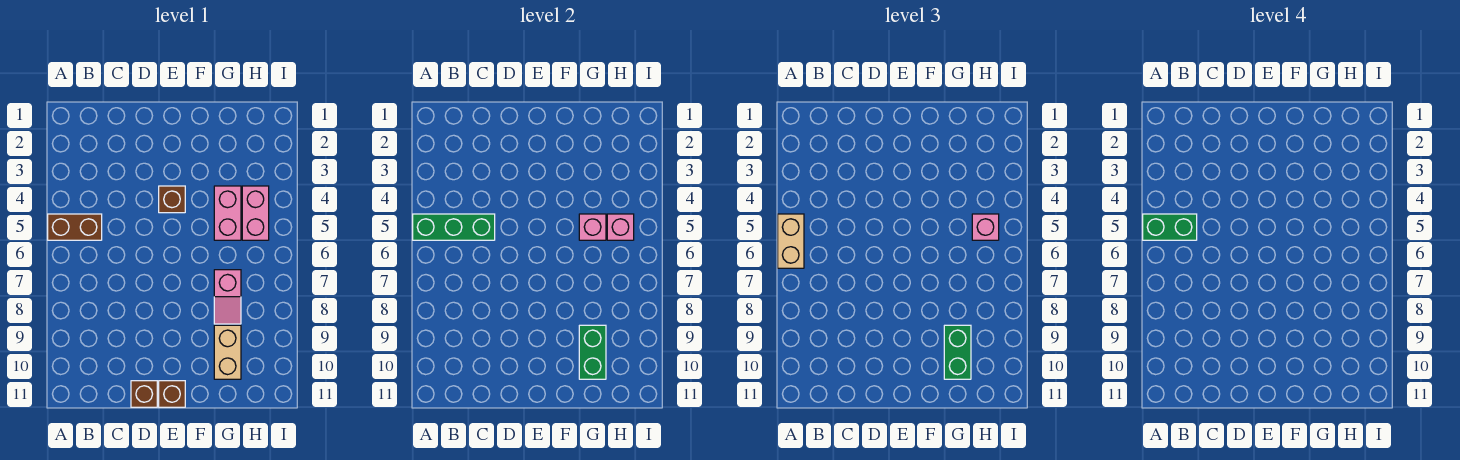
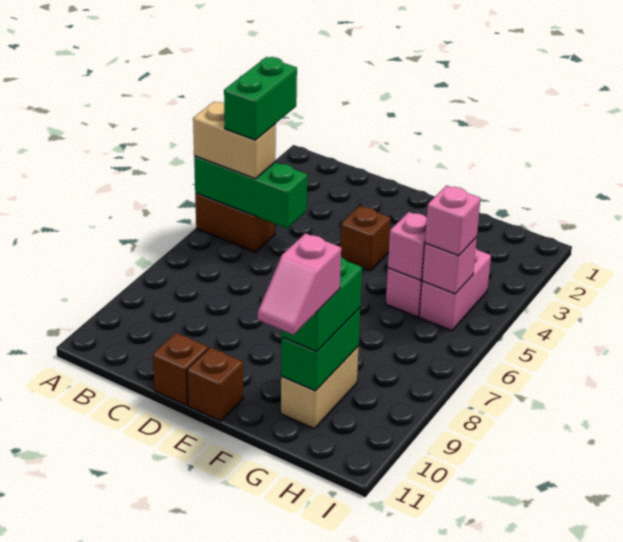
tan 1x2 brick [778,214,804,268] -> tan 1x2 brick turned to [193,102,276,179]
green 1x2 brick [1143,214,1197,240] -> green 1x2 brick turned to [224,57,297,140]
pink 1x2 slope [214,270,241,324] -> pink 1x2 slope moved to [258,233,341,335]

